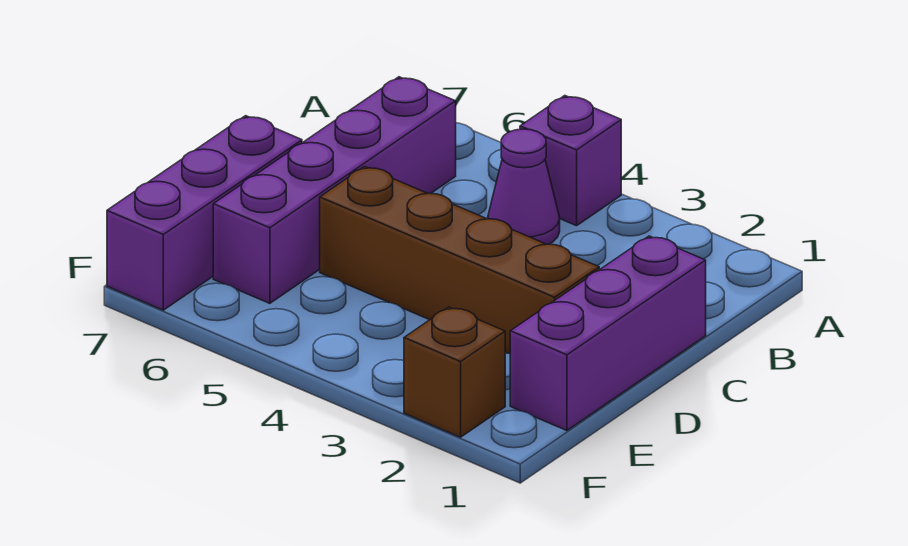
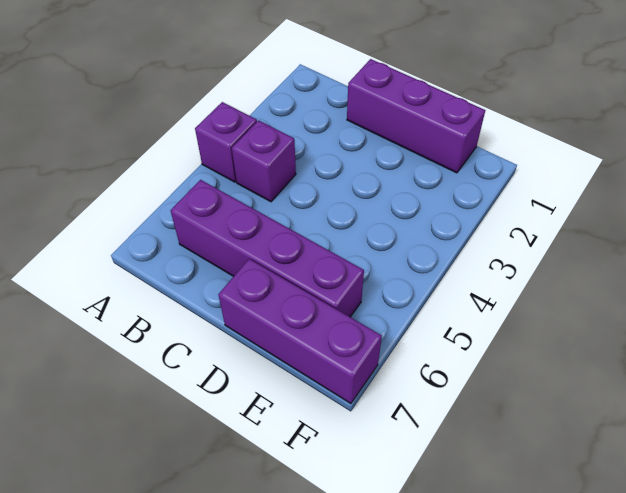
purple 1x1 cone [488,129,560,244] -> purple 1x1 brick [232,120,296,202]
brown 1x4 brick [320,167,599,354] -> none
brown 1x1 brick [404,307,505,437] -> none

